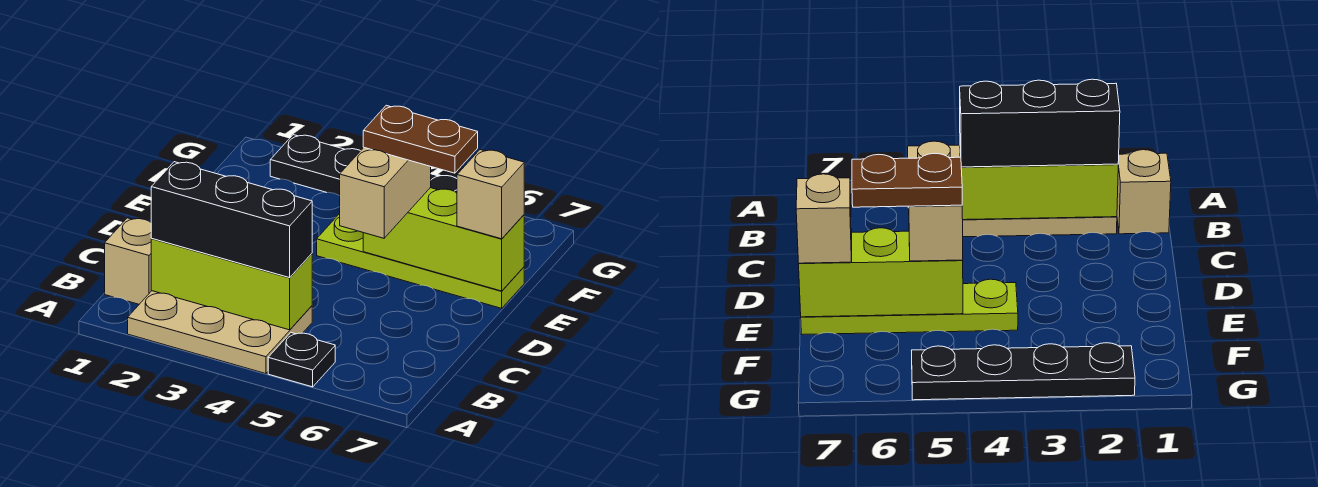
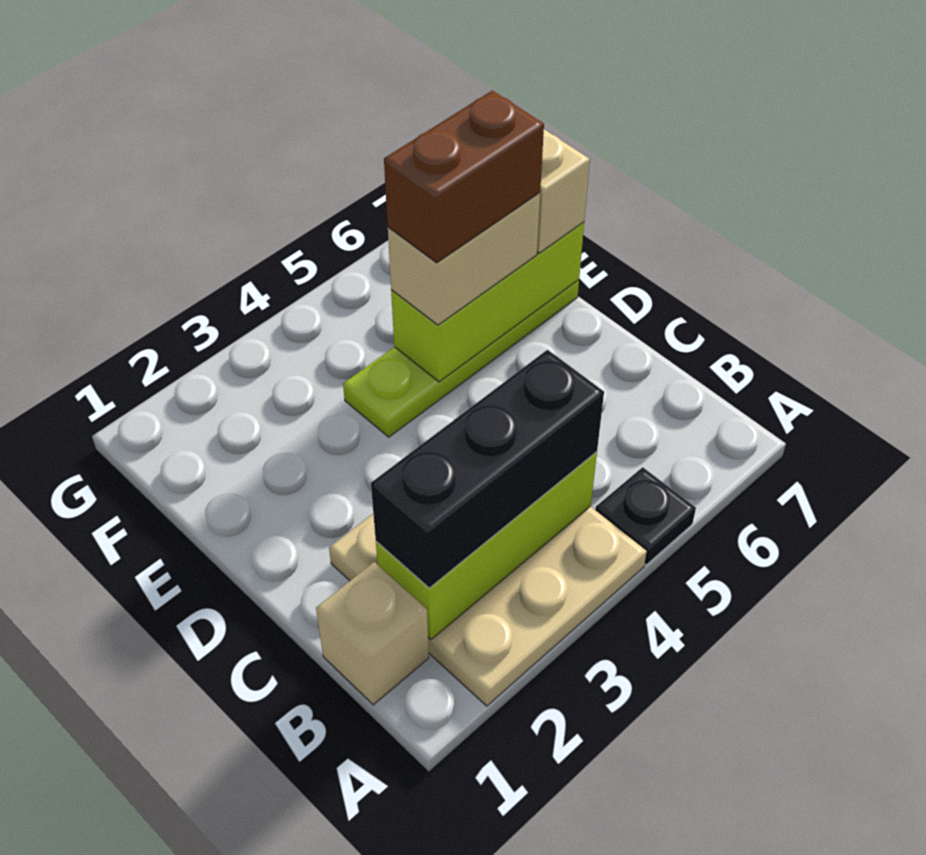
tan 2x3 plate [128,291,312,374] -> tan 3x3 plate [329,506,647,706]
tan 1x2 brick [340,148,431,238] -> tan 1x2 brick turned to [388,193,540,325]
brown 1x2 plate [363,105,478,173] -> brown 1x2 brick [384,90,544,263]
black 1x4 plate [270,135,457,196] -> none

